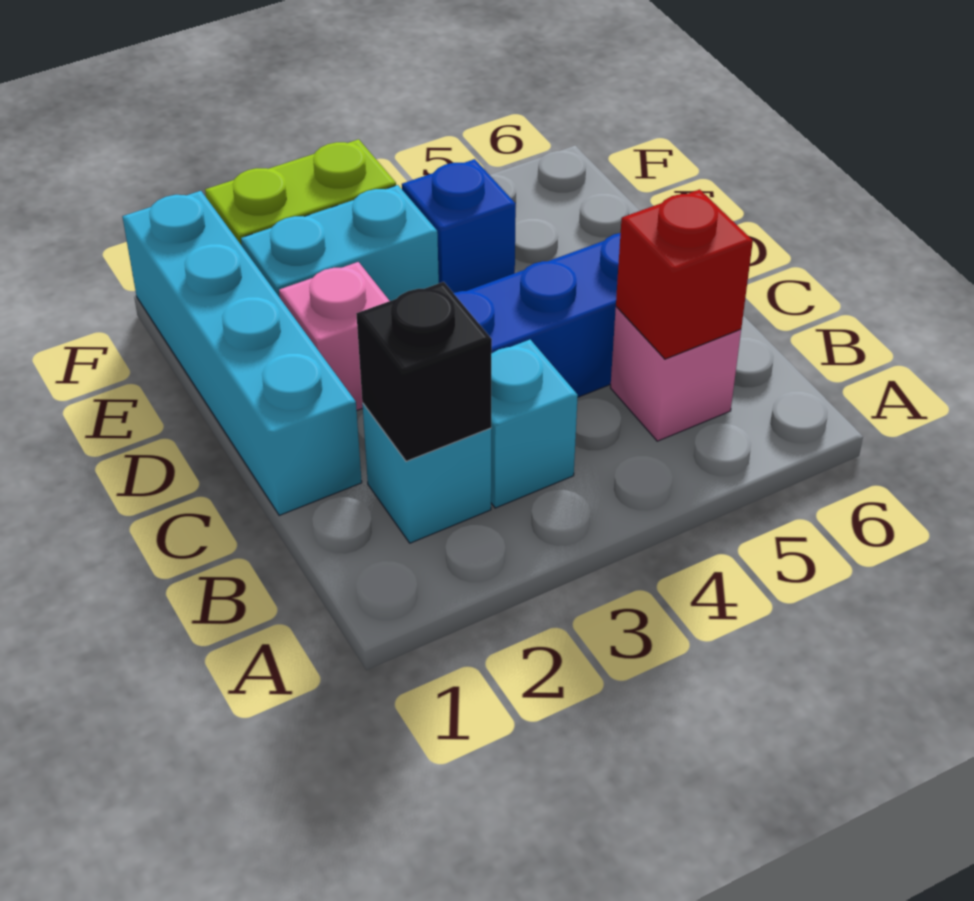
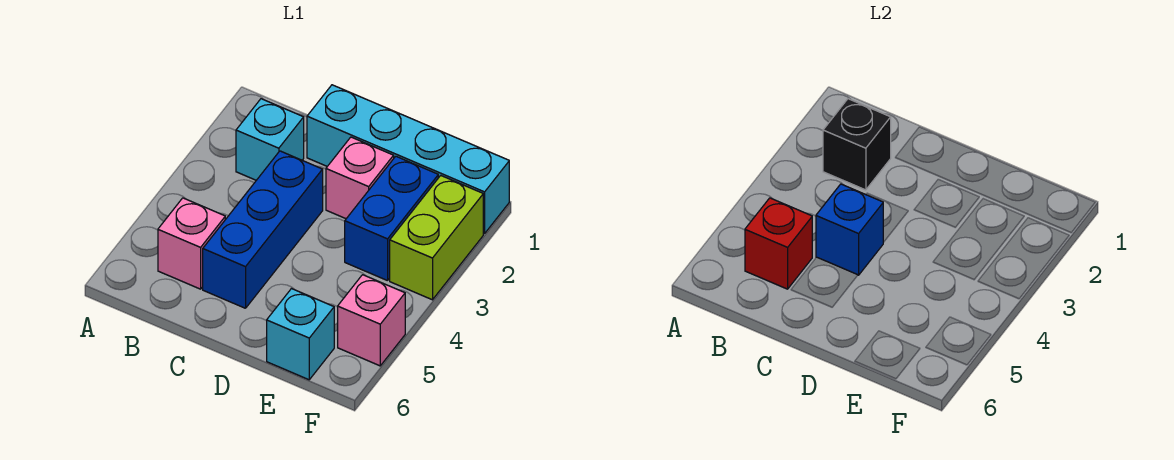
cyan 1x1 brick [491,340,578,508] -> cyan 1x1 brick moved to [267,289,334,380]
cyan 1x2 brick [241,185,439,301] -> blue 1x2 brick [345,156,438,281]
blue 1x1 brick [402,159,516,293] -> blue 1x1 brick moved to [816,184,883,275]
none -> pink 1x1 brick [338,275,405,366]

